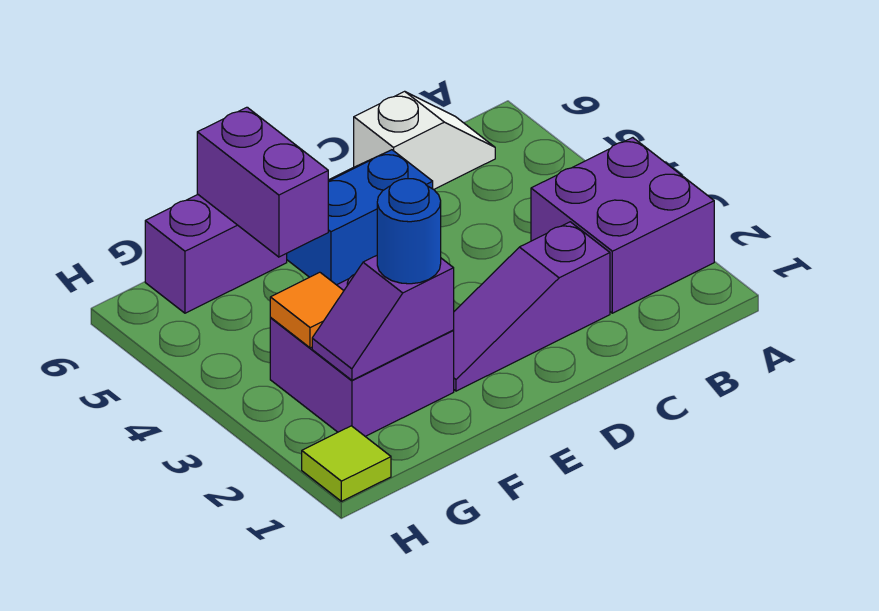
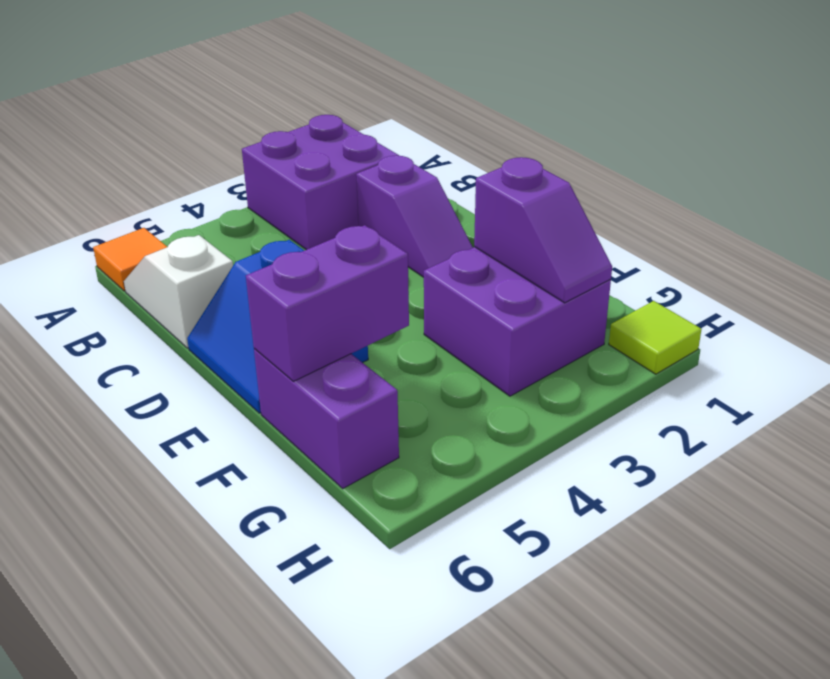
purple 1x3 slope [453,222,610,391] -> purple 1x2 slope [356,156,473,277]
blue 1x1 round brick [377,179,441,284] -> none
orange 1x1 tile [270,272,344,348] -> orange 1x1 tile moved to [93,228,167,291]

